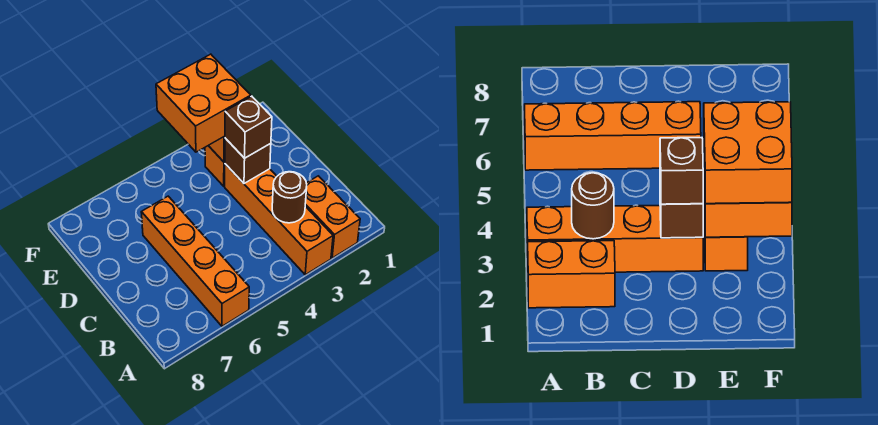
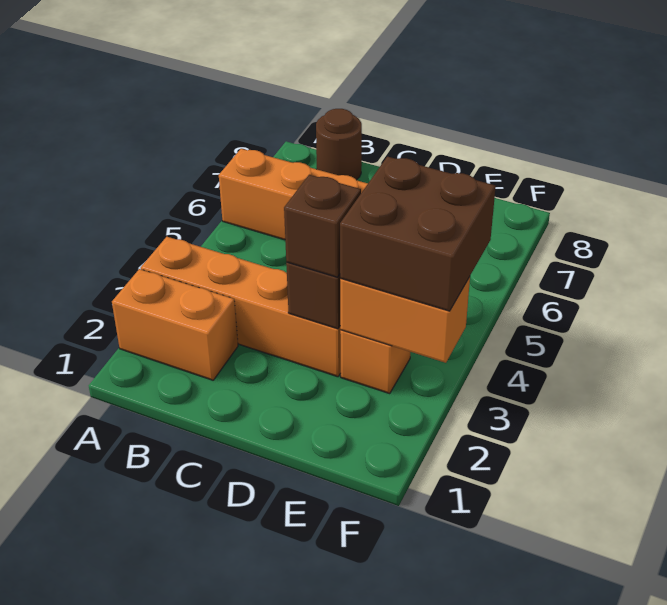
brown 1x1 round brick [272,172,307,223] -> brown 1x1 round brick moved to [316,109,362,180]
orange 2x2 brick [156,54,251,152] -> brown 2x2 brick [340,157,496,311]

